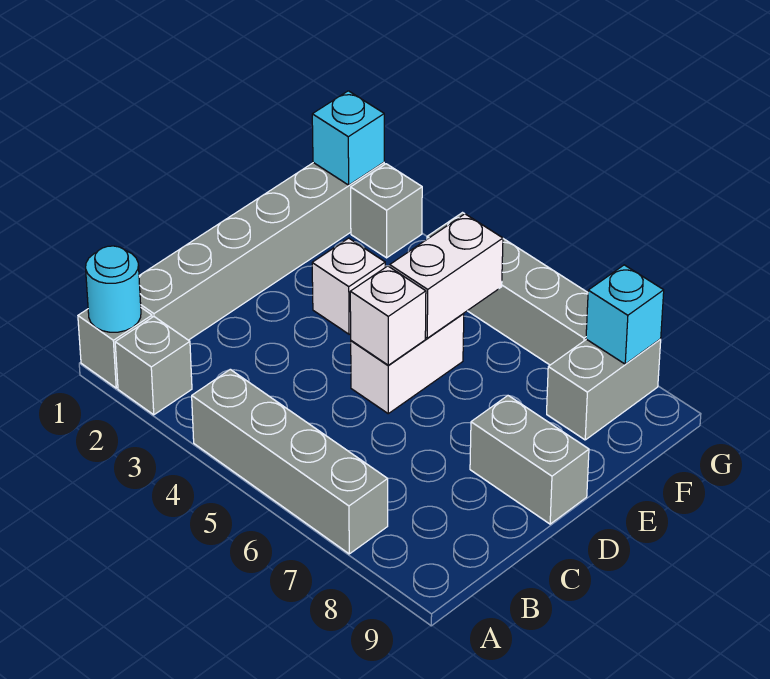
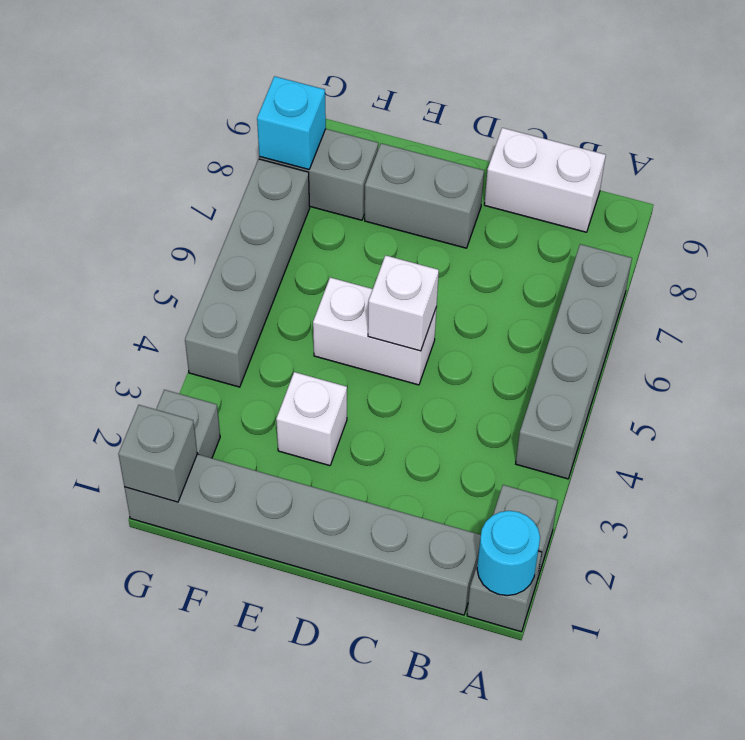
grey 1x2 brick [470,396,589,524] -> grey 1x2 brick turned to [365,143,484,248]
white 1x2 brick [390,214,503,338] -> white 1x2 brick moved to [484,128,606,232]
cyan 1x1 brick [312,91,384,185] -> grey 1x1 brick [118,405,197,502]

